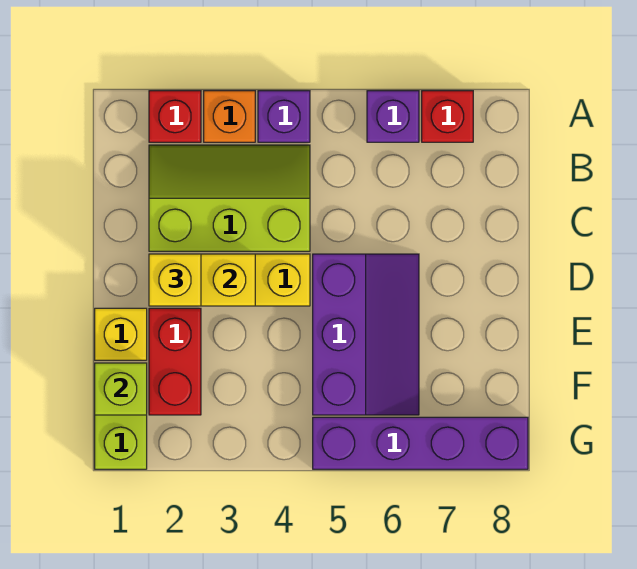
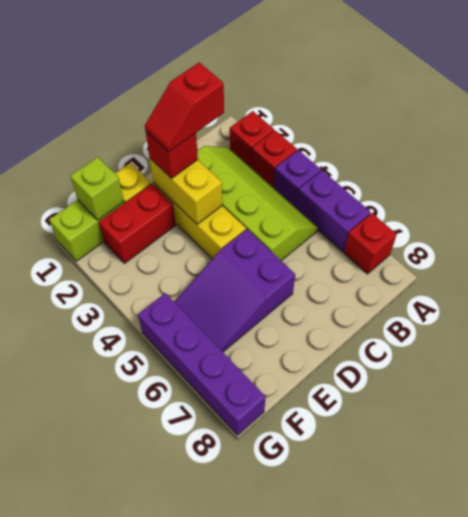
orange 1x1 brick [204,91,255,142] -> red 1x1 brick [252,130,297,188]
purple 1x1 brick [367,91,419,142] -> purple 1x2 brick [297,171,371,252]
lime 2x3 slope [149,145,310,251] -> lime 2x4 slope [197,146,318,261]
none -> red 1x2 slope [145,62,224,152]
yellow 1x1 brick [149,254,201,306] -> red 1x1 brick [146,132,198,178]
purple 2x3 slope [313,254,419,415] -> purple 2x3 slope turned to [174,229,295,352]

